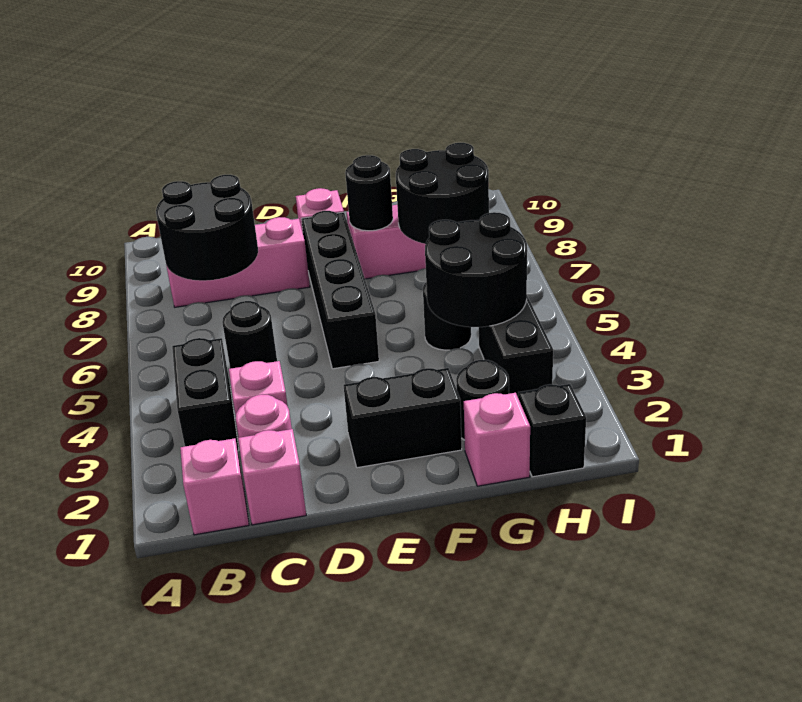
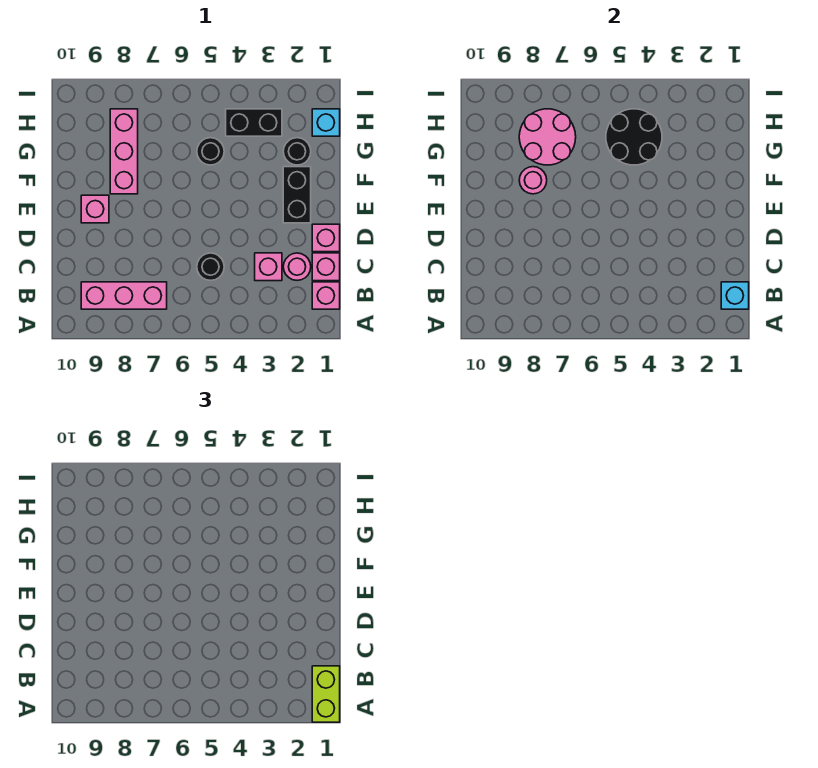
none -> lime 1x2 brick [312,666,340,722]
none -> cyan 1x1 brick [721,282,749,309]
black 1x2 brick [172,338,239,451] -> none
black 2x2 round brick [156,175,258,281] -> none
pink 1x3 brick [167,217,310,307] -> pink 1x3 brick turned to [81,282,167,309]
black 1x4 brick [301,211,379,369] -> none
black 1x1 round brick [345,155,393,231] -> pink 1x1 round brick [519,167,547,194]
pink 1x1 brick [464,393,530,486] -> pink 1x1 brick moved to [312,224,340,252]
black 2x2 round brick [396,143,489,244] -> pink 2x2 round brick [519,109,576,165]
black 1x1 brick [518,384,586,477] -> cyan 1x1 brick [312,109,340,136]

